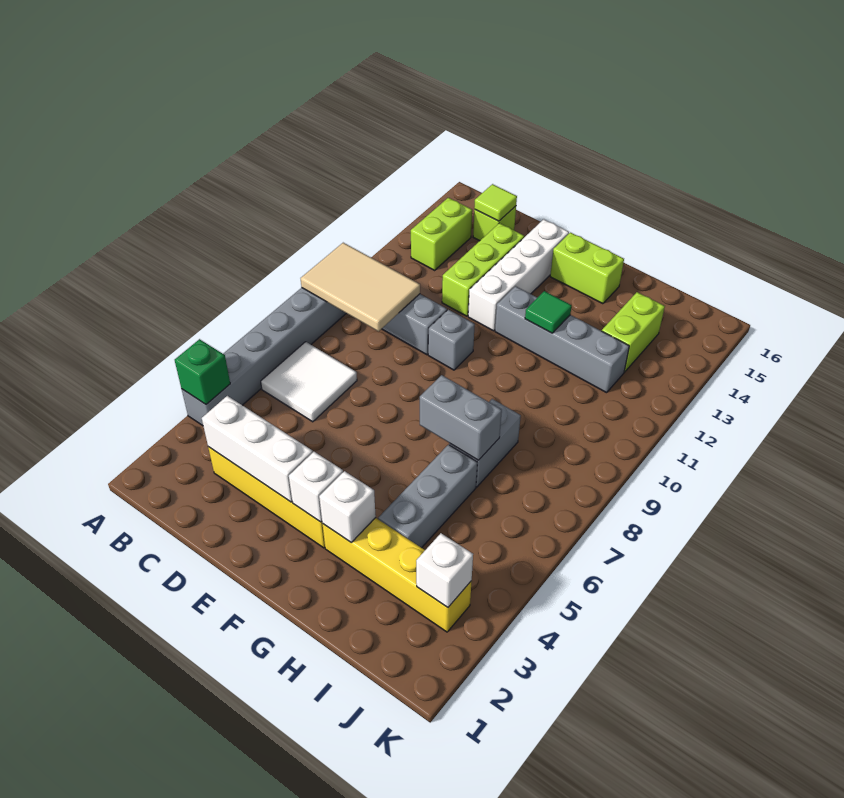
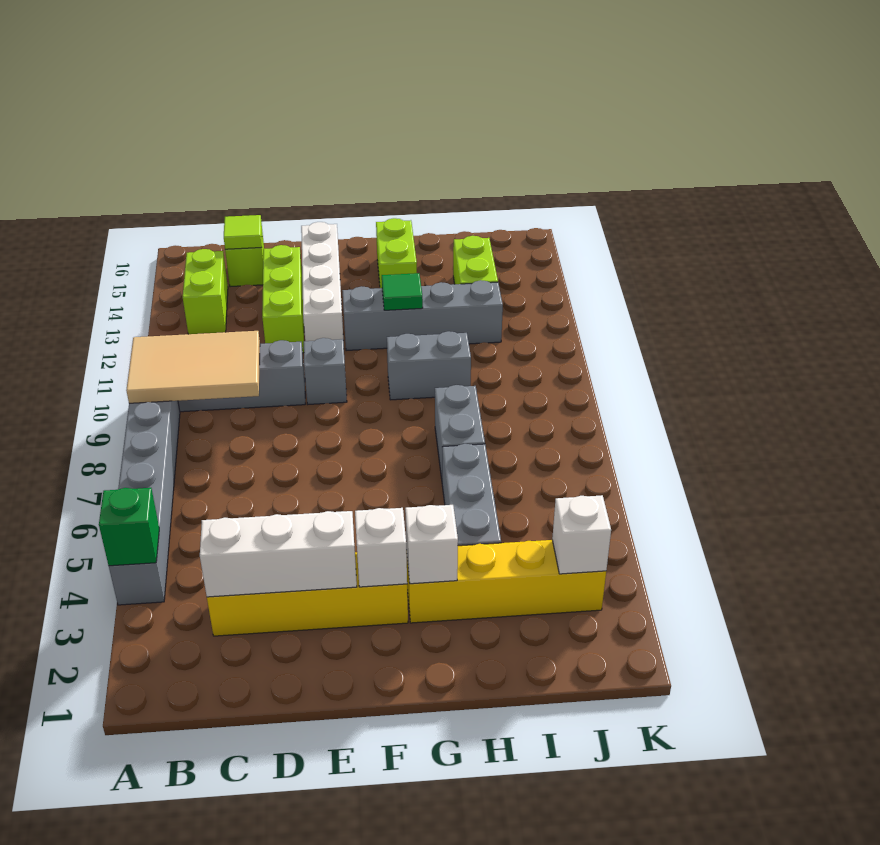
white 2x2 tile [261,342,357,422] -> none
lime 1x2 brick [550,233,624,304] -> lime 1x2 brick turned to [376,218,417,288]
grey 1x2 brick [420,375,502,460] -> grey 1x2 brick moved to [387,331,471,400]

